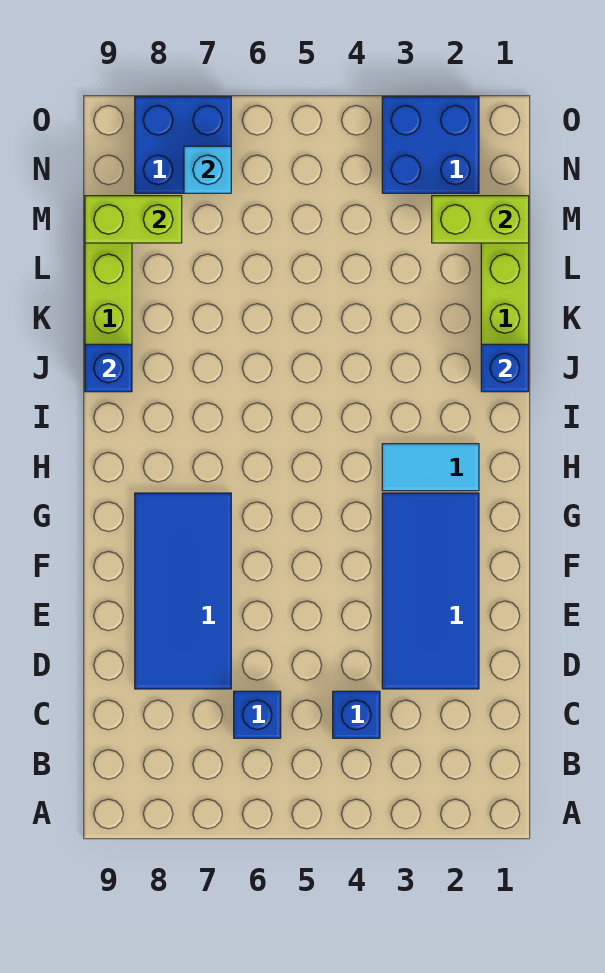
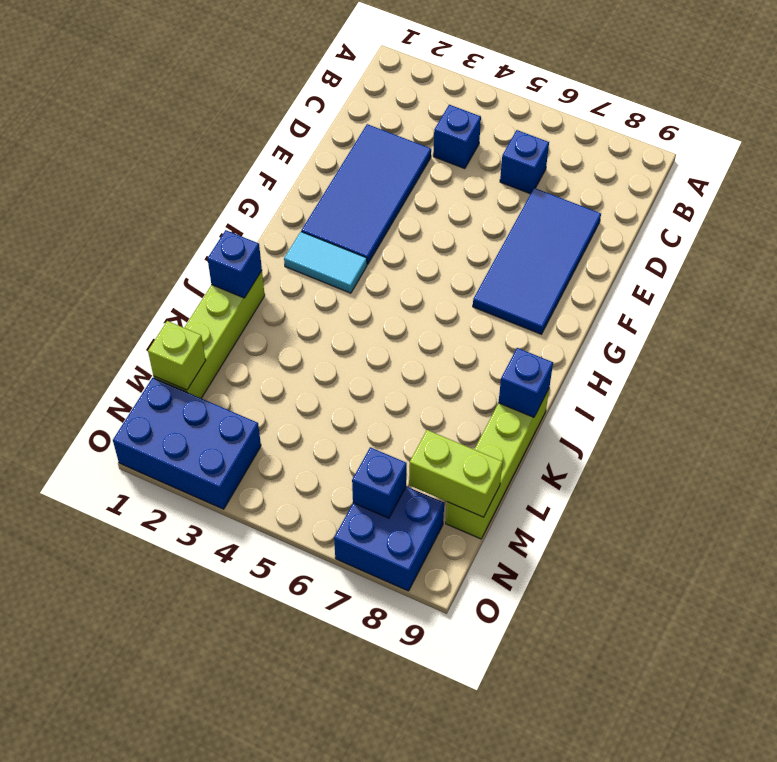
lime 1x2 brick [432,196,529,243] -> lime 1x1 brick [148,321,206,390]
blue 2x2 brick [382,97,479,193] -> blue 2x3 brick [113,378,261,509]
cyan 1x1 brick [184,146,231,193] -> blue 1x1 brick [352,447,407,518]

